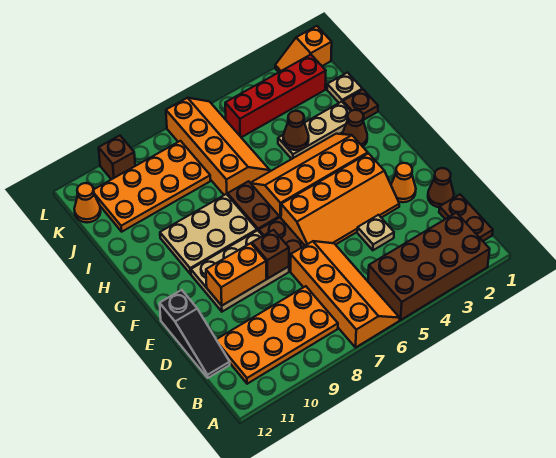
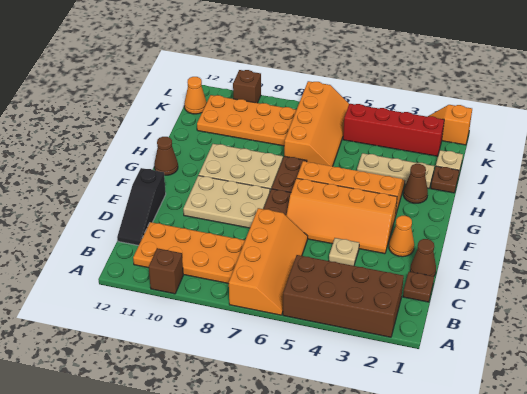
brown 1x2 plate [439,195,493,241] -> brown 1x1 plate [403,272,434,302]
brown 1x1 brick [252,230,289,279] -> brown 1x1 brick moved to [149,248,183,294]
orange 1x2 brick [206,243,266,306] -> none
brown 1x1 cone [283,111,309,150] -> brown 1x1 cone moved to [154,137,178,175]

